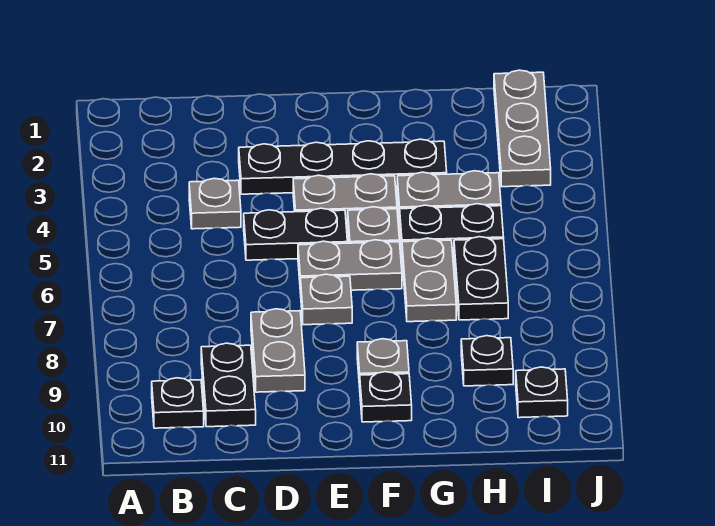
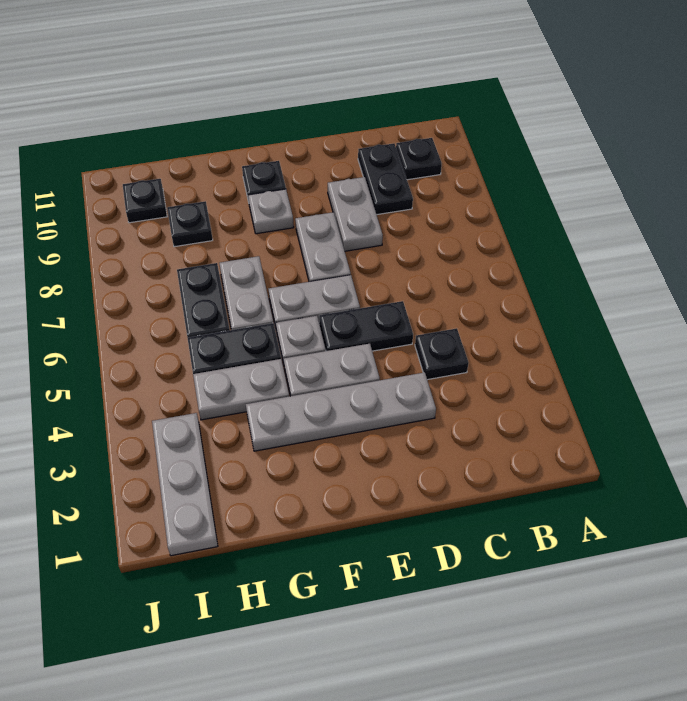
grey 1x1 plate [189,178,241,229] -> black 1x1 plate [415,328,469,380]
black 1x4 plate [239,139,447,194] -> grey 1x4 plate [246,372,436,451]
grey 1x1 plate [300,274,352,325] -> grey 1x2 plate [295,212,351,282]

